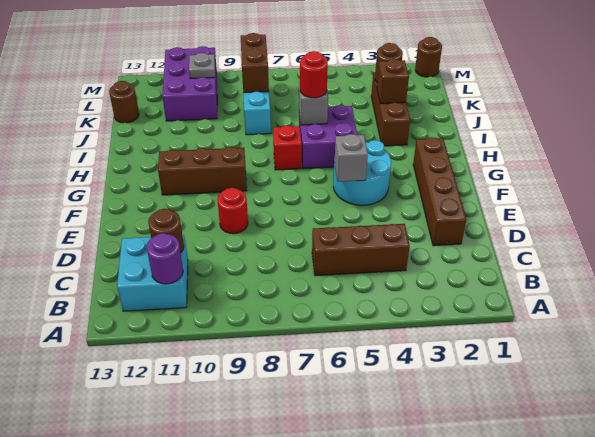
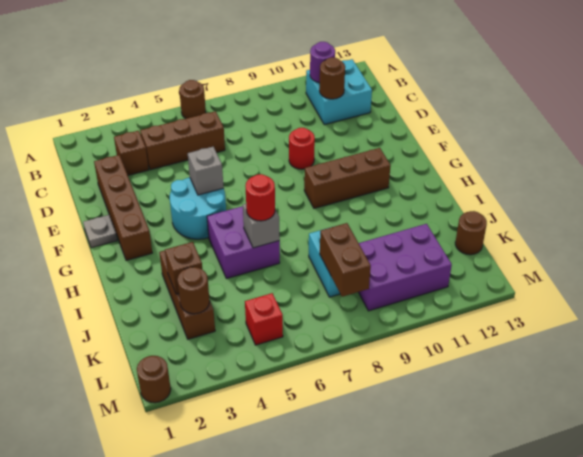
none -> brown 1x1 round brick [179,80,206,119]
none -> brown 1x1 brick [114,131,149,175]
red 1x1 brick [273,125,302,170] -> red 1x1 brick moved to [245,293,283,345]
purple 2x3 brick [163,46,217,121] -> purple 2x3 brick turned to [359,224,452,311]
grey 1x1 plate [189,53,215,79] -> grey 1x1 plate moved to [83,215,117,248]

